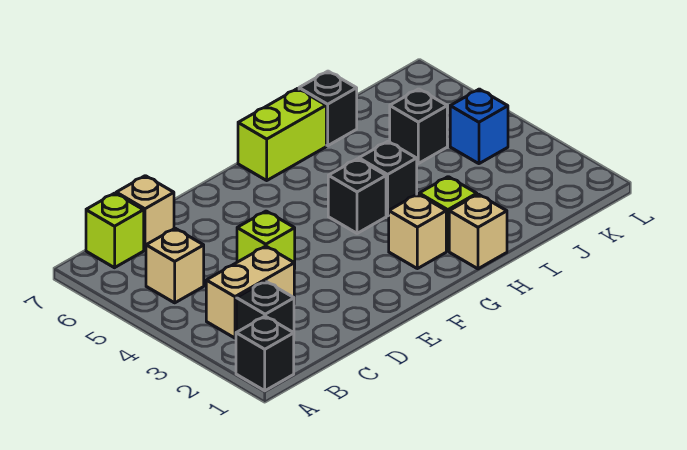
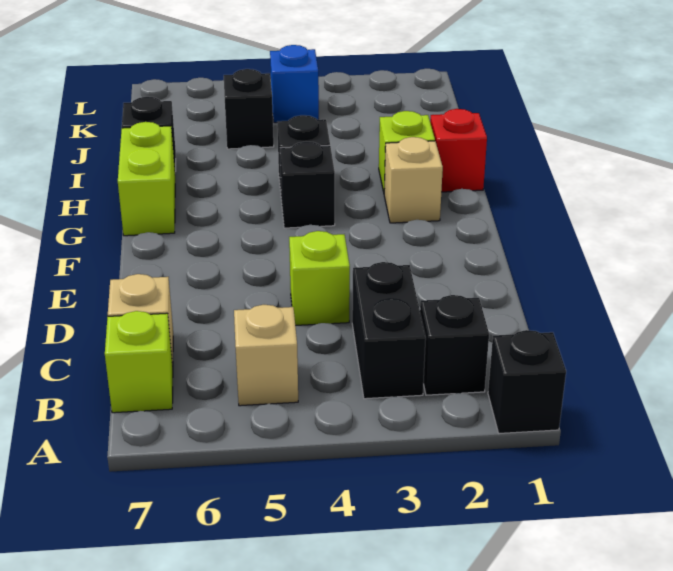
tan 1x2 brick [206,246,294,338] -> black 1x2 brick [352,262,426,399]
tan 1x1 brick [449,194,507,269] -> red 1x1 brick [430,109,487,192]

